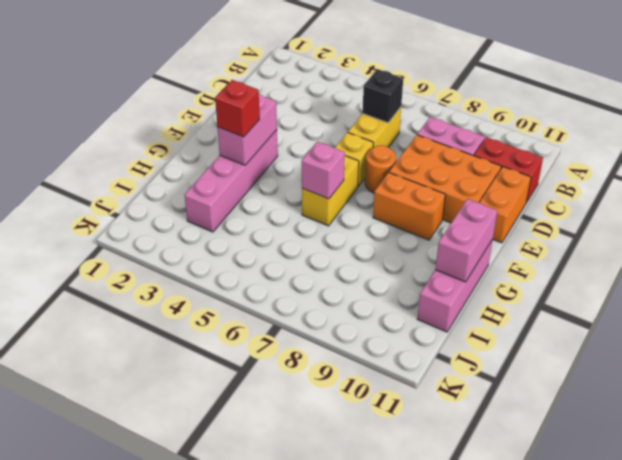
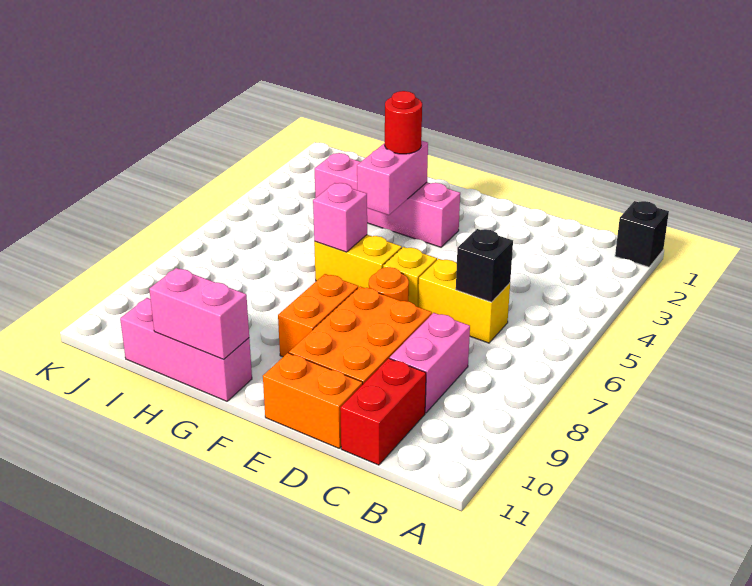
none -> black 1x1 brick [615,201,669,267]
pink 1x2 brick [217,94,277,165] -> pink 1x2 brick turned to [357,141,428,215]
red 1x1 brick [215,80,260,137] -> red 1x1 round brick [385,91,422,154]

